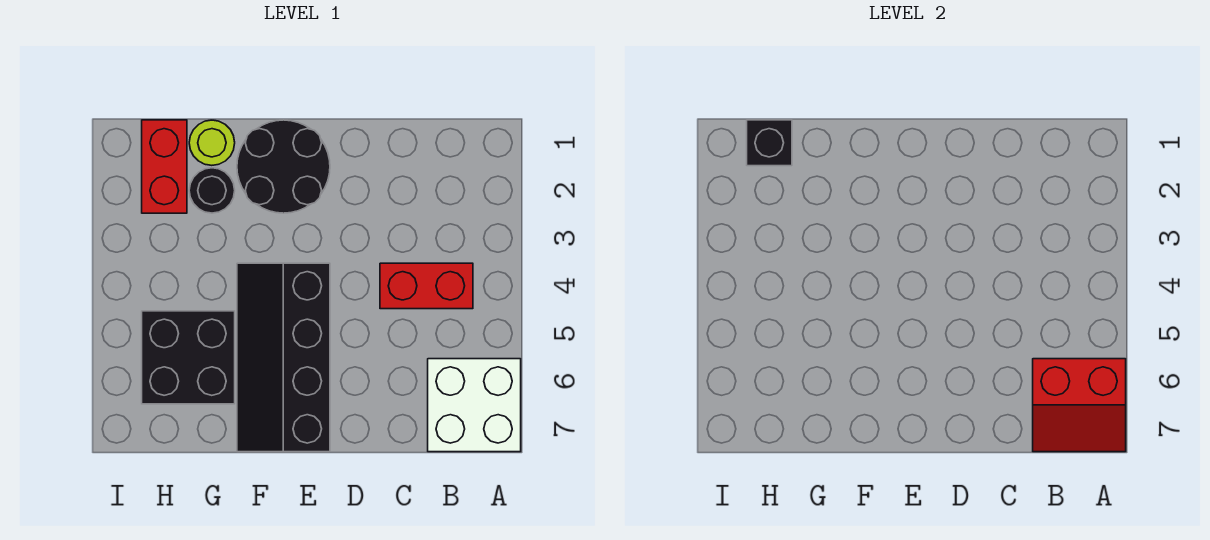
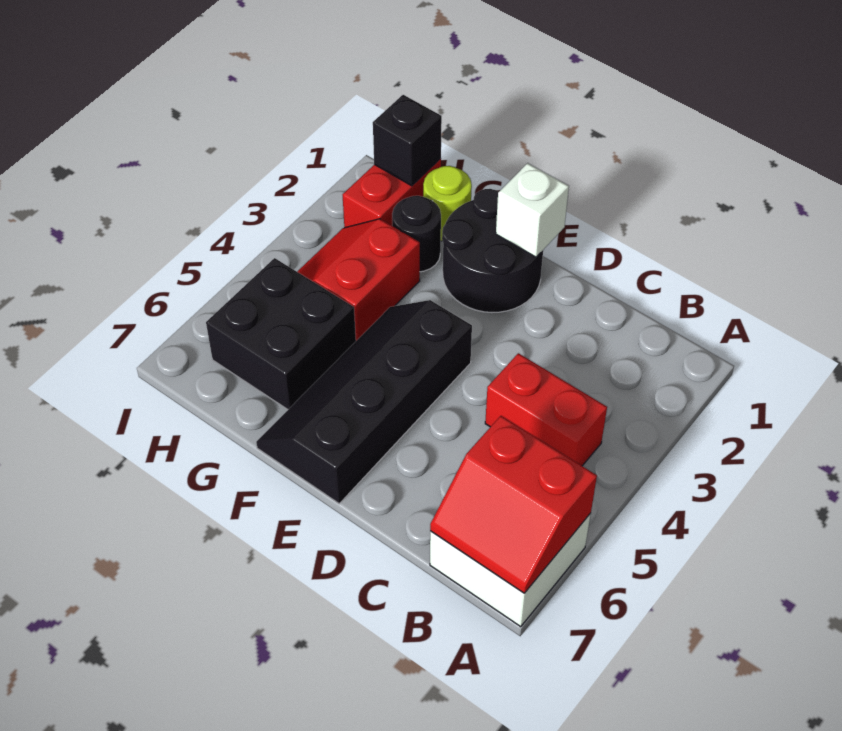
none -> white 1x1 brick [496,163,569,257]
none -> red 2x2 slope [297,219,420,341]

